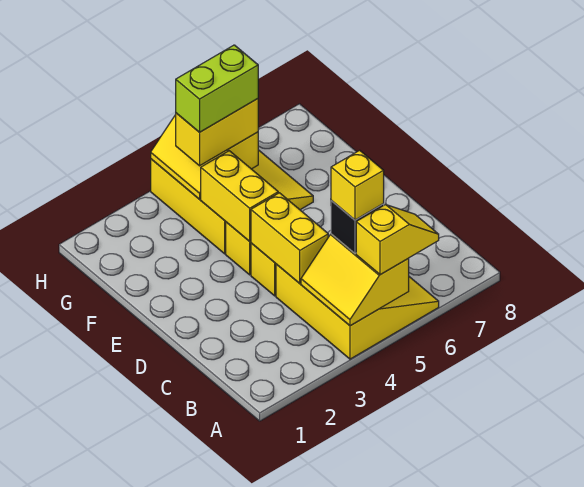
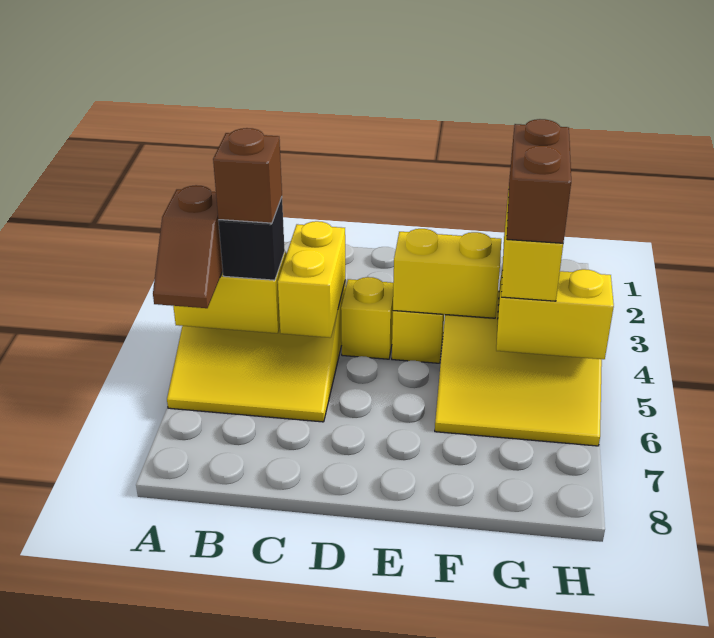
yellow 1x2 slope [356,204,439,275] -> brown 1x2 slope [153,185,223,308]
yellow 1x1 brick [331,150,384,220] -> brown 1x1 brick [213,128,282,223]
yellow 1x2 brick [251,193,328,283] -> yellow 1x2 brick turned to [278,221,345,338]
lime 1x2 brick [176,45,258,132] -> brown 1x2 brick [507,119,571,243]

